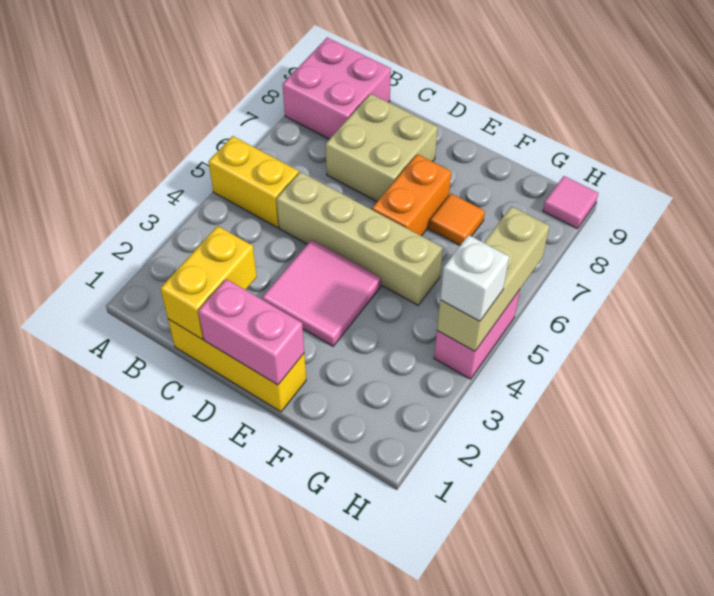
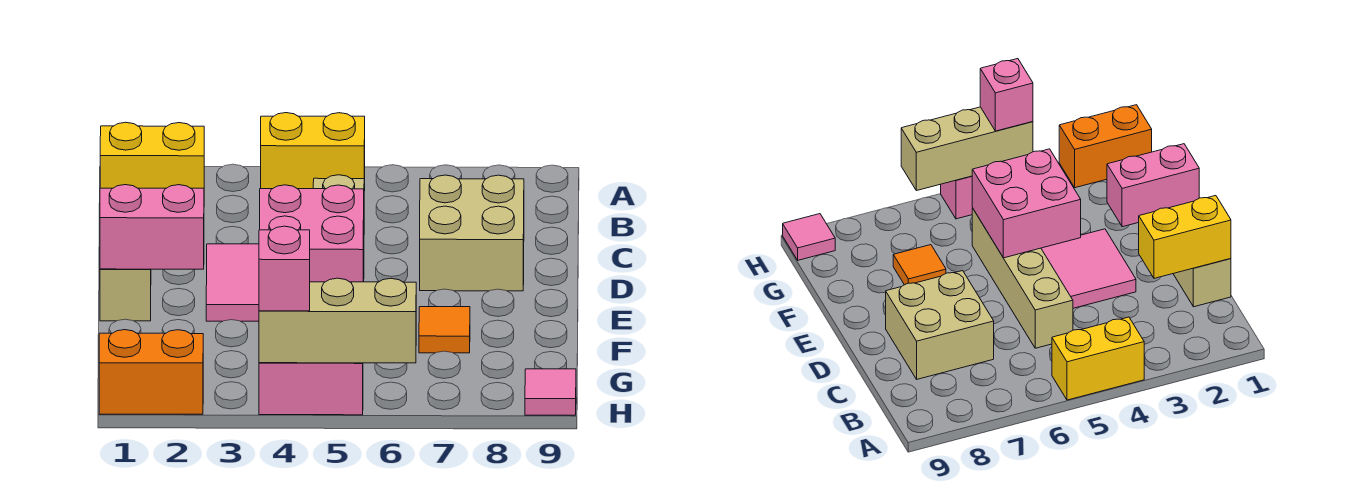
yellow 1x2 brick [208,136,299,228] -> yellow 1x2 brick turned to [261,113,365,191]
pink 2x2 brick [283,38,391,139] -> pink 2x2 brick moved to [260,185,364,282]
yellow 1x3 brick [168,319,306,412] -> tan 1x3 brick [100,269,151,321]
pink 1x2 brick [198,279,304,385] -> pink 1x2 brick turned to [100,185,204,270]
orange 1x2 brick [372,154,451,236] -> orange 1x2 brick moved to [99,330,203,414]
white 1x1 brick [440,235,509,321] -> pink 1x1 brick [259,226,310,311]

